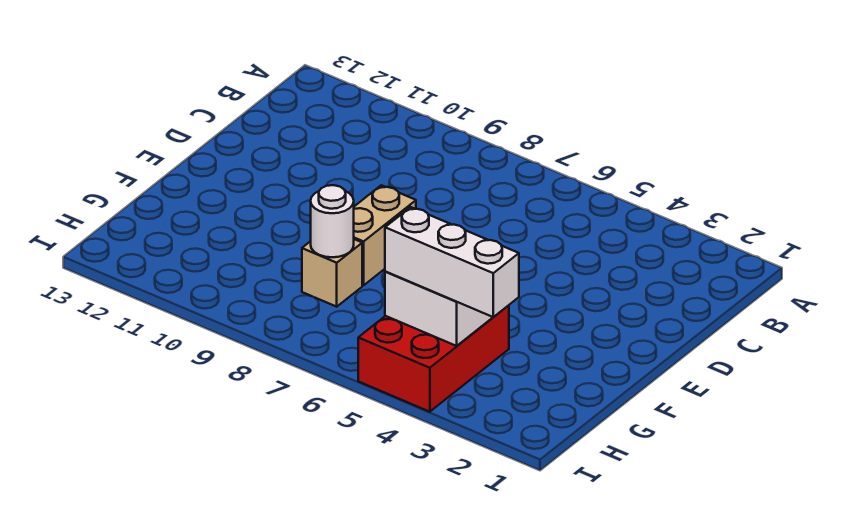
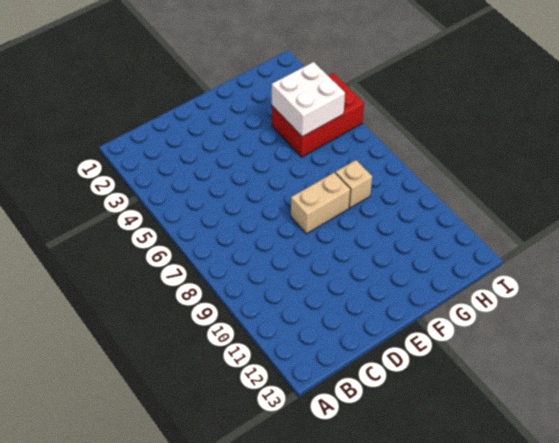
white 1x1 round brick [311,185,354,257] -> none
white 1x3 brick [385,207,519,317] -> none

